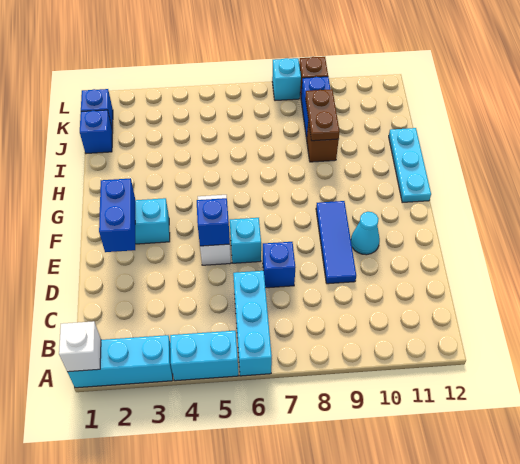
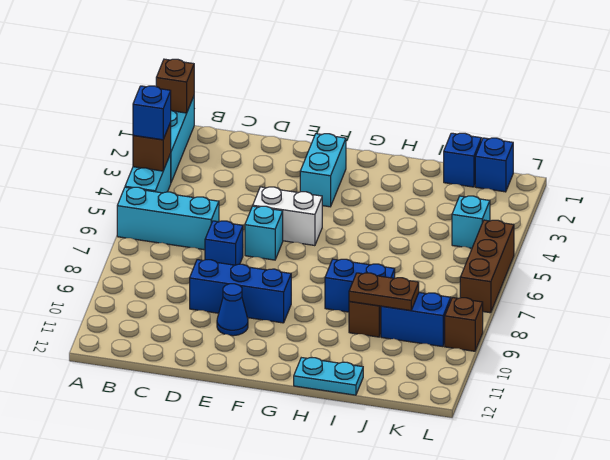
white 1x1 brick [59,321,101,372] -> brown 1x1 brick [156,59,194,113]
none -> brown 1x1 brick [133,123,171,171]
blue 1x3 tile [316,201,356,284] -> blue 1x3 brick [190,260,291,323]
blue 1x2 brick [99,178,135,252] -> blue 1x2 brick moved to [325,259,395,312]
blue 1x1 brick [197,198,230,246] -> blue 1x1 brick moved to [133,86,171,140]
cyan 1x1 cone [351,212,380,255] -> blue 1x1 cone [217,284,248,336]
cyan 1x3 plate [389,128,431,202] -> cyan 1x2 plate [294,358,363,395]
none -> brown 1x3 brick [460,220,514,313]
cyan 1x1 brick [272,58,301,101] -> cyan 1x1 brick moved to [452,196,490,248]

